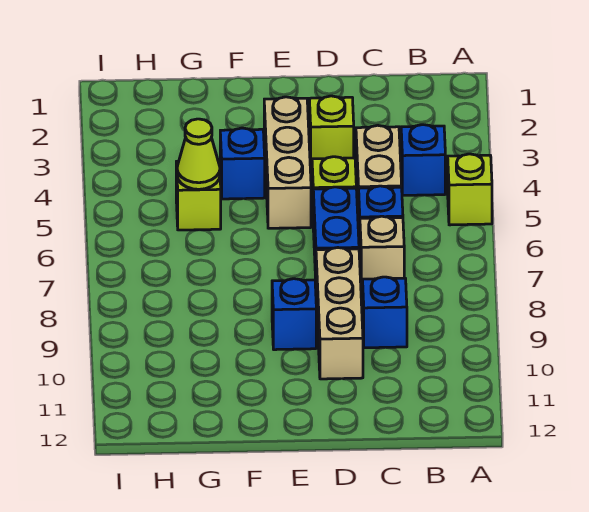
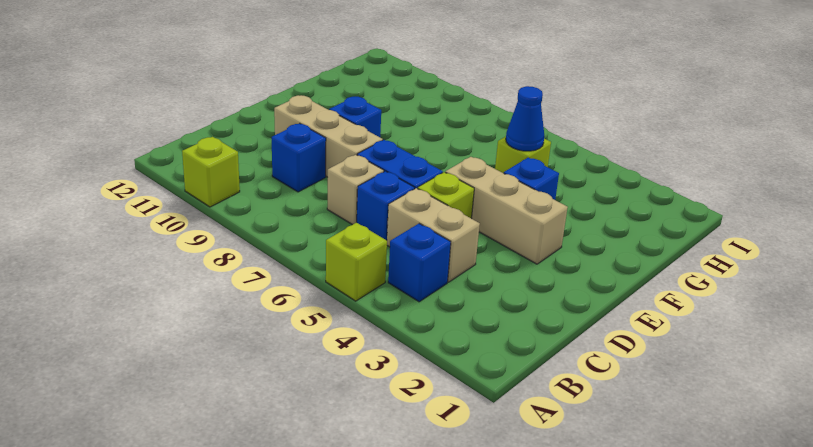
lime 1x1 brick [309,96,354,167] -> lime 1x1 brick moved to [182,137,240,207]
lime 1x1 cone [177,119,220,189] -> blue 1x1 cone [506,86,544,151]

